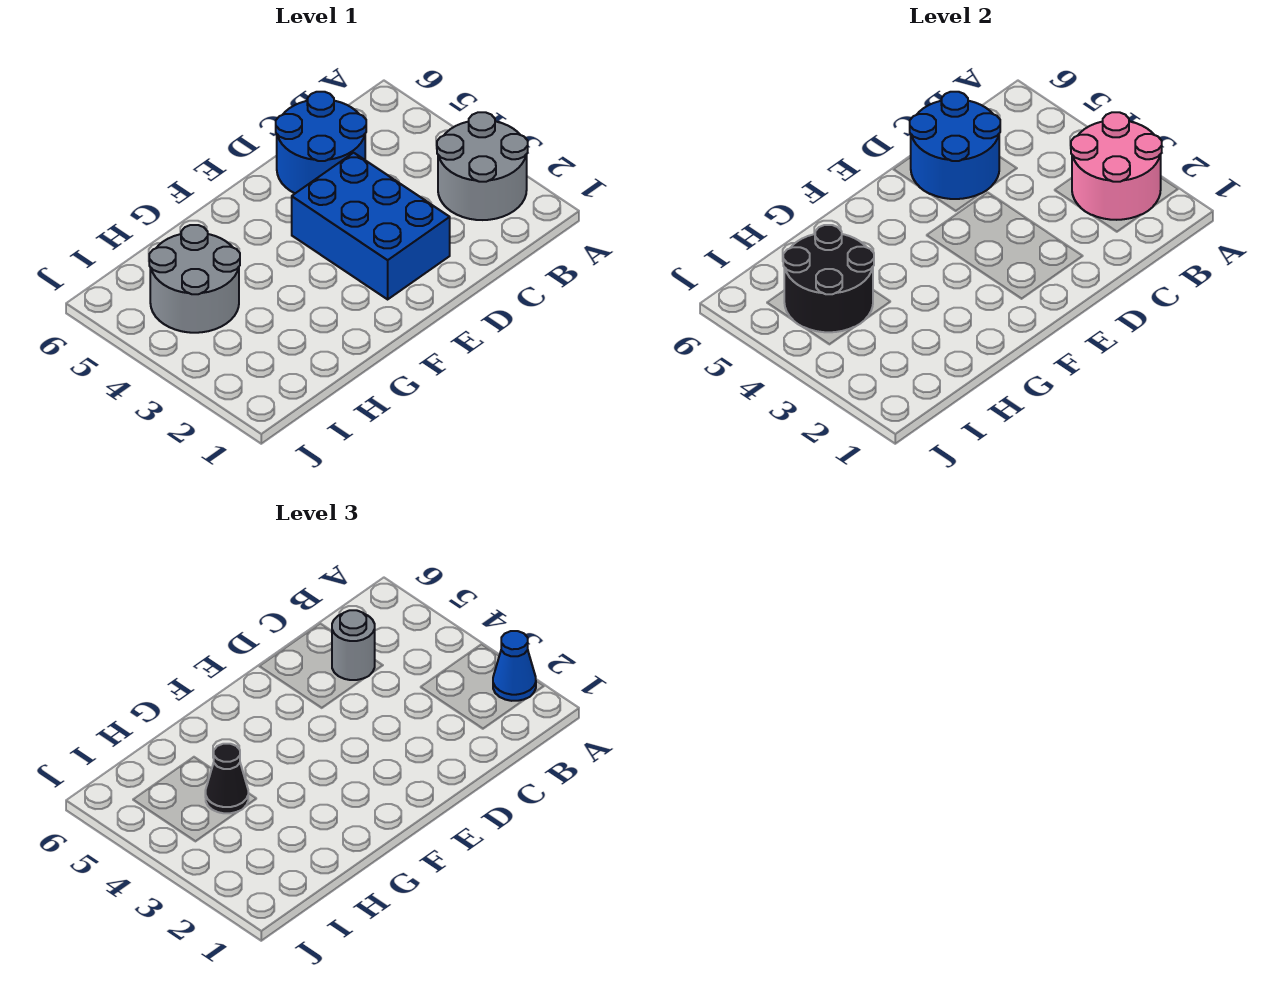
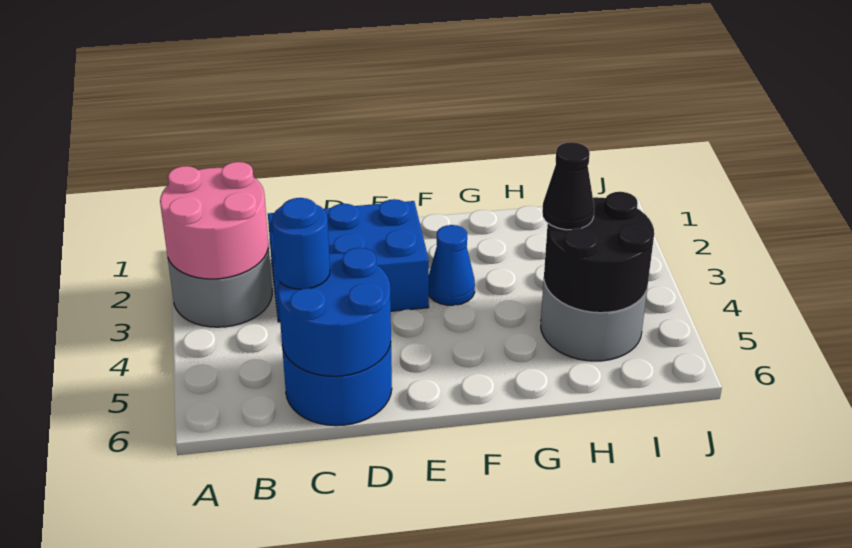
blue 1x1 cone [493,631,536,701] -> blue 1x1 cone moved to [429,225,475,305]
grey 1x1 round brick [332,610,375,680] -> blue 1x1 round brick [272,198,330,289]
blue 2x3 brick [292,153,450,299] -> blue 2x3 brick turned to [268,199,429,322]

